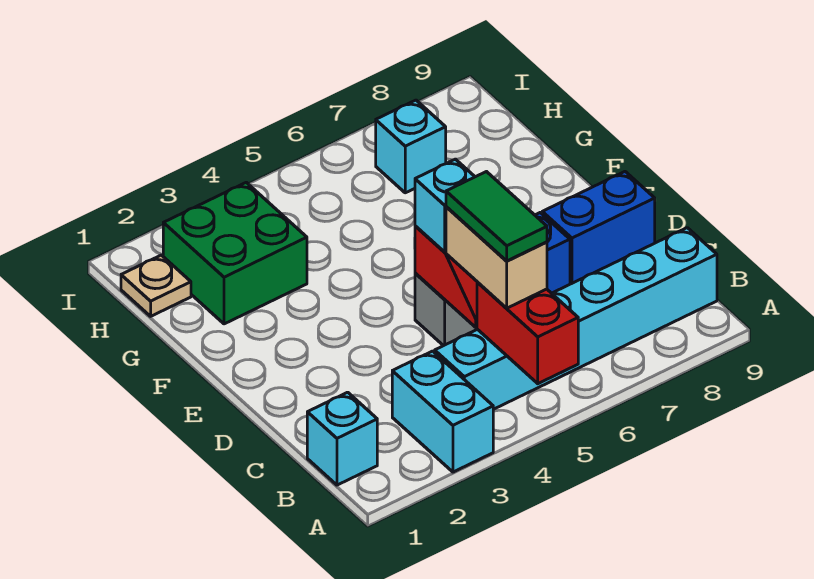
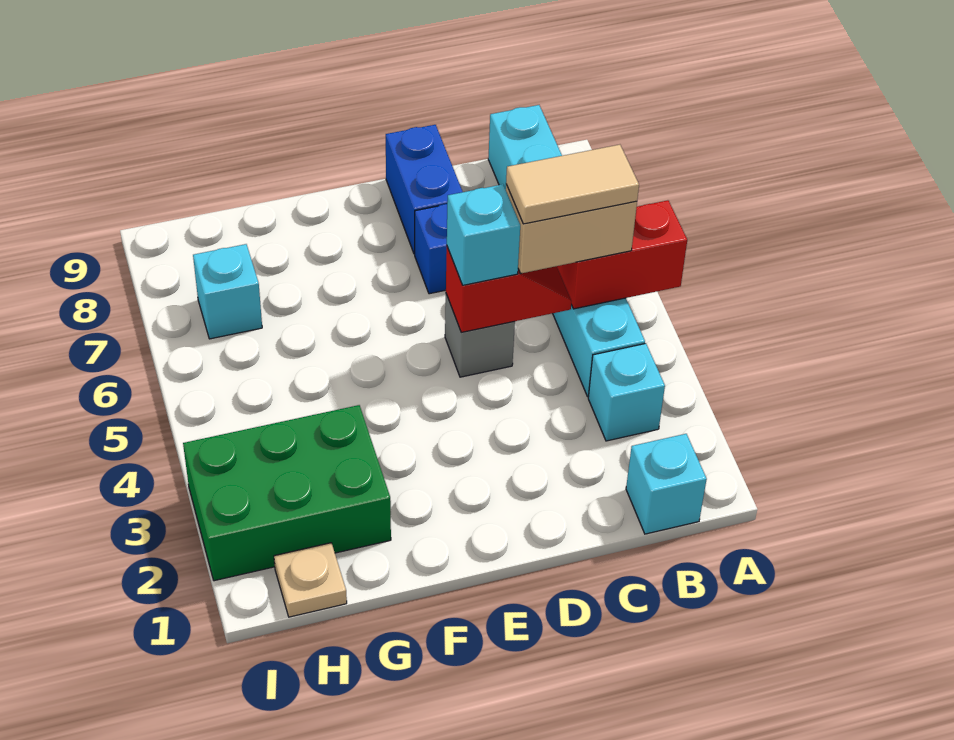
cyan 1x2 brick [392,351,493,472] -> cyan 1x1 brick [588,344,665,441]
green 1x2 tile [446,172,547,261] -> tan 1x2 tile [506,145,639,224]
green 2x2 brick [163,182,307,324] -> green 2x3 brick [183,405,391,581]

